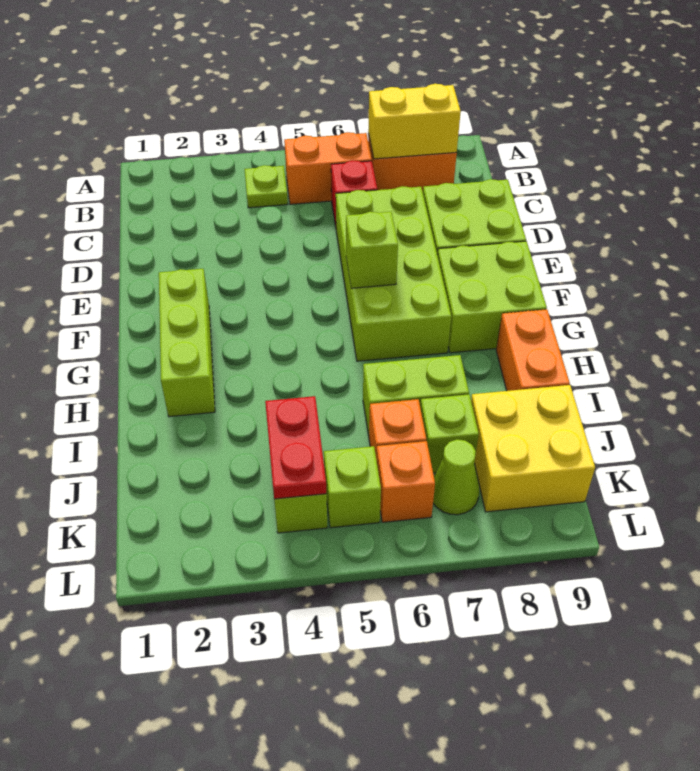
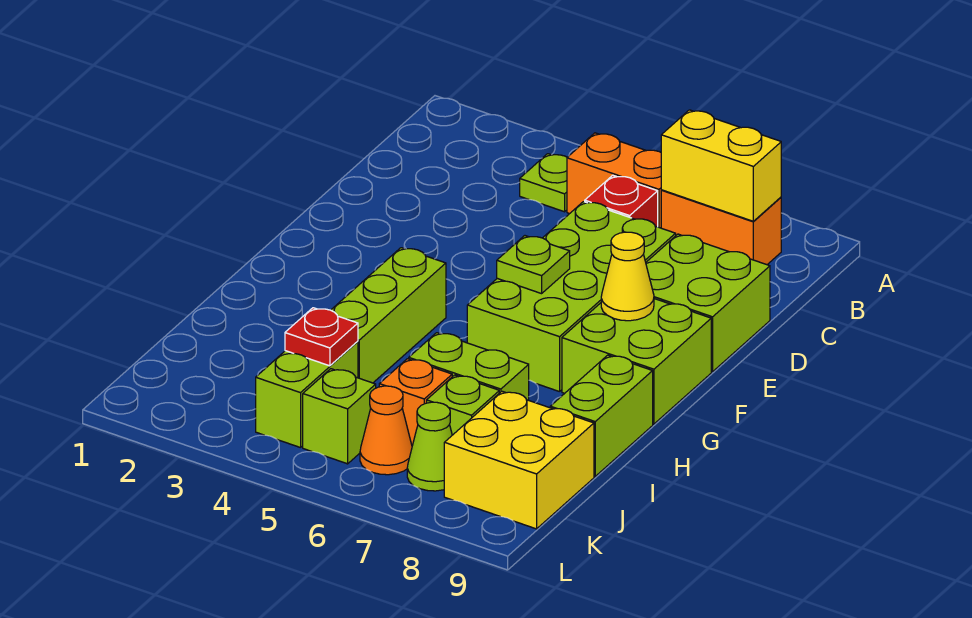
lime 1x3 brick [159,269,215,417] -> lime 1x3 brick moved to [331,248,446,383]
lime 1x1 brick [346,212,398,288] -> lime 1x1 plate [497,236,570,294]
none -> yellow 1x1 cone [601,232,654,321]
orange 1x2 brick [496,309,570,391] -> lime 1x2 brick [550,355,653,476]
red 1x2 plate [265,396,326,499] -> red 1x1 plate [285,308,358,366]
orange 1x1 brick [376,441,435,522] -> orange 1x1 cone [360,386,412,475]

